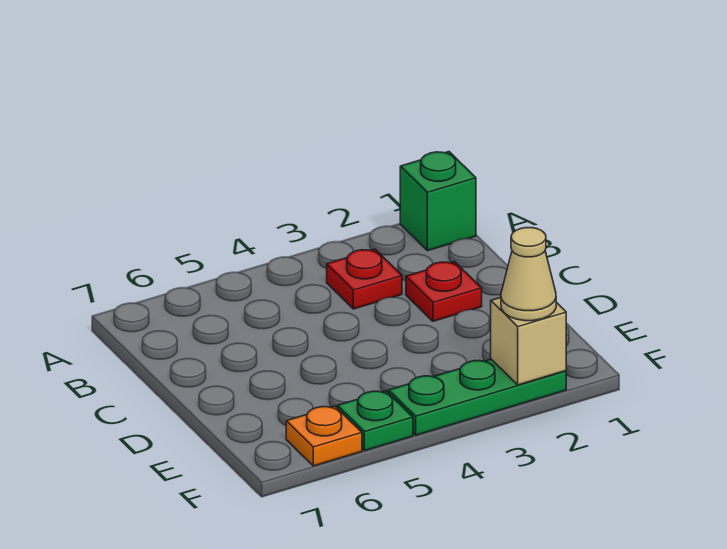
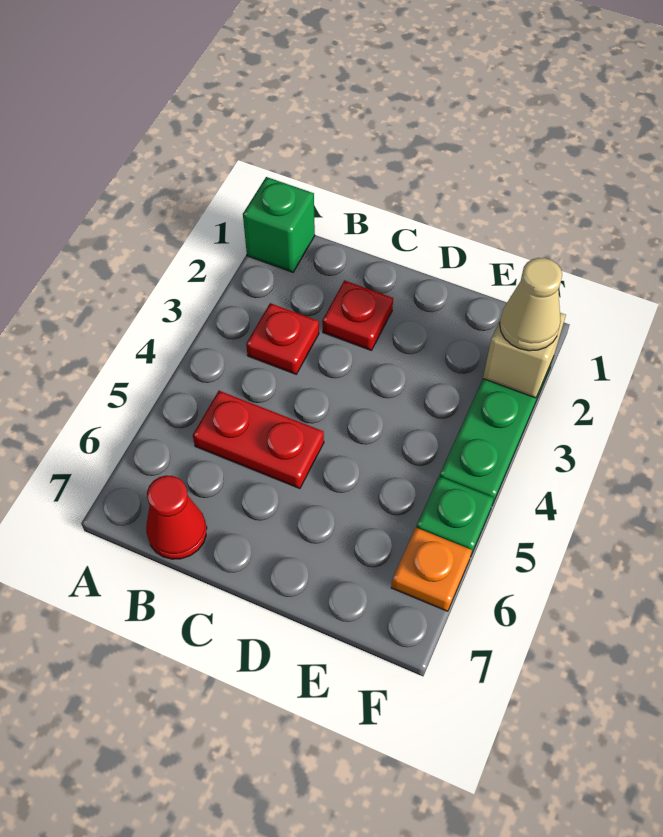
none -> red 1x2 plate [193,391,324,489]
none -> red 1x1 cone [146,475,207,559]

